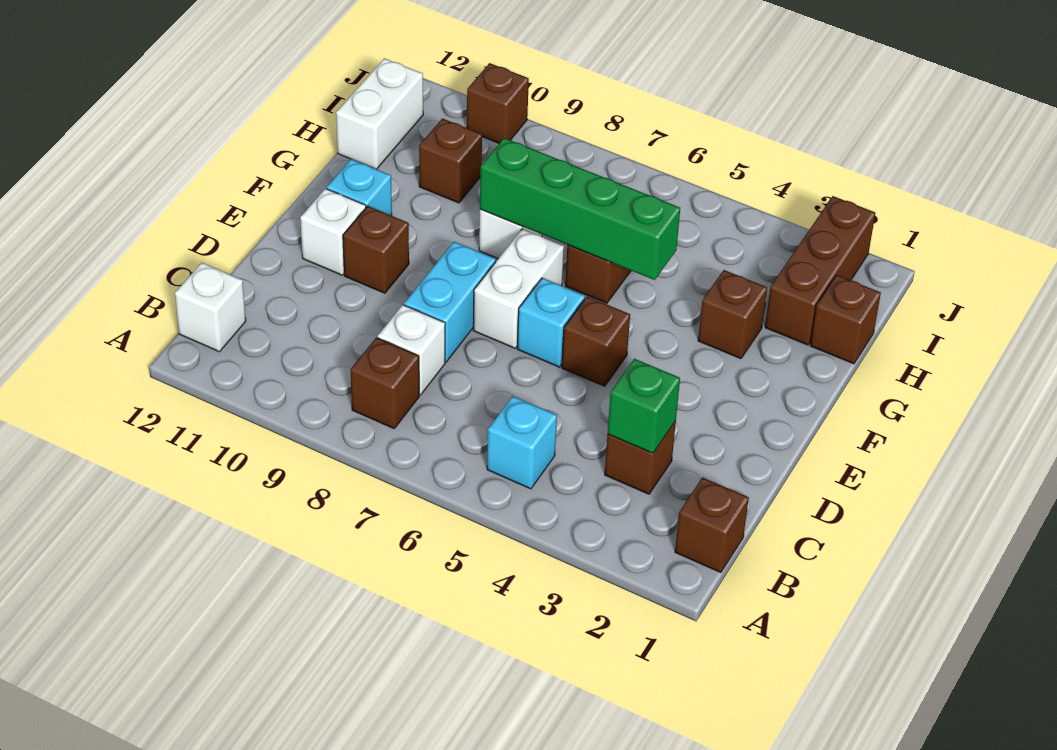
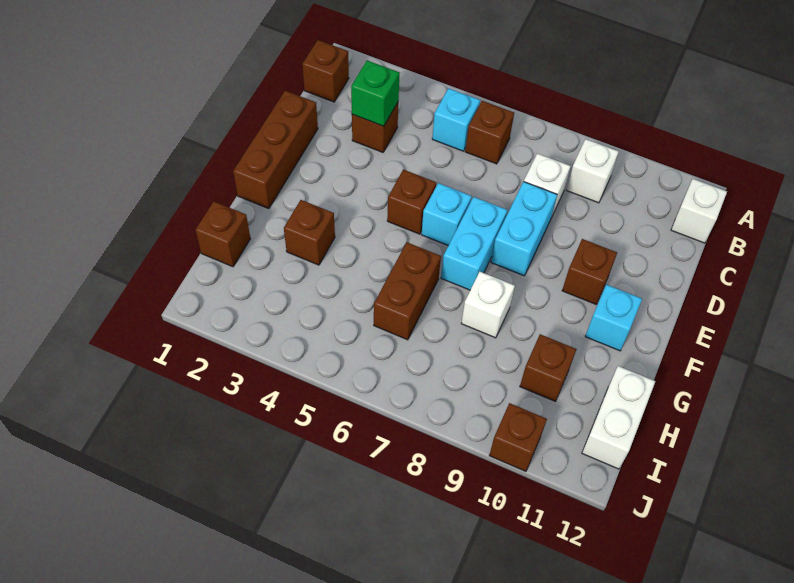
brown 1x1 brick [351,338,419,429] -> brown 1x1 brick moved to [465,101,514,164]
white 1x2 brick [473,229,564,348] -> cyan 1x2 brick [441,197,507,290]
white 1x1 brick [300,189,366,275] -> white 1x1 brick moved to [566,139,619,203]
green 1x4 brick [480,138,680,280] -> none
brown 1x3 brick [765,196,875,345] -> brown 1x3 brick moved to [233,91,318,209]

